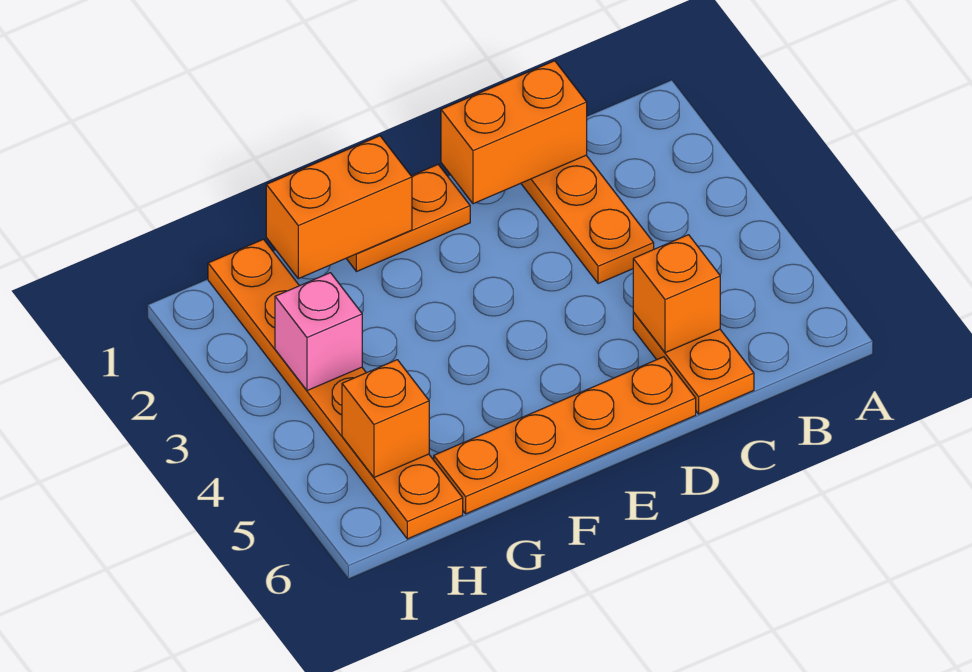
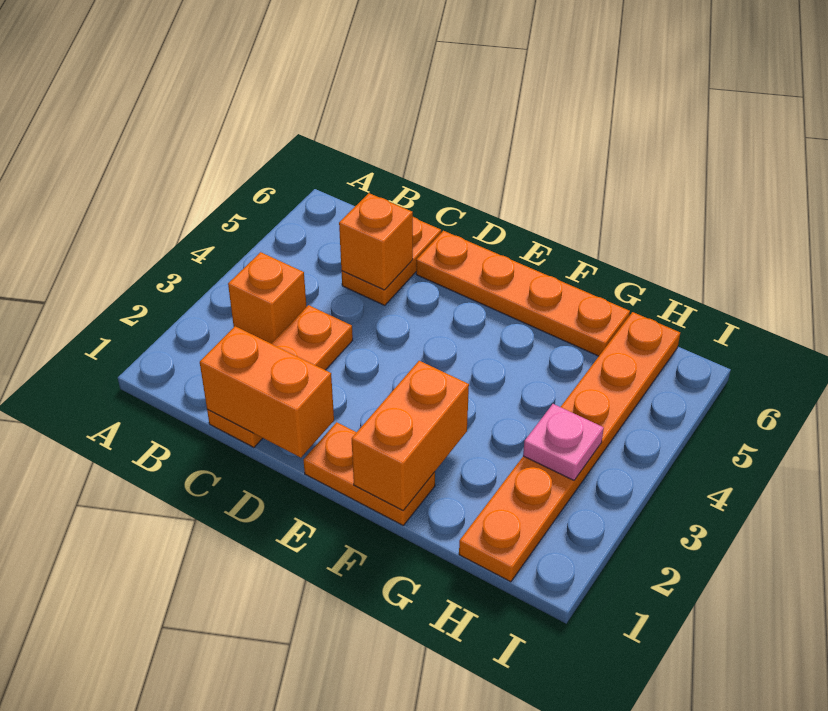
orange 1x2 brick [266,136,412,279] -> orange 1x2 brick turned to [352,361,469,510]
pink 1x1 brick [275,273,362,391] -> pink 1x1 plate [523,404,604,480]
orange 1x1 brick [342,360,429,477] -> orange 1x1 brick moved to [228,252,307,343]

